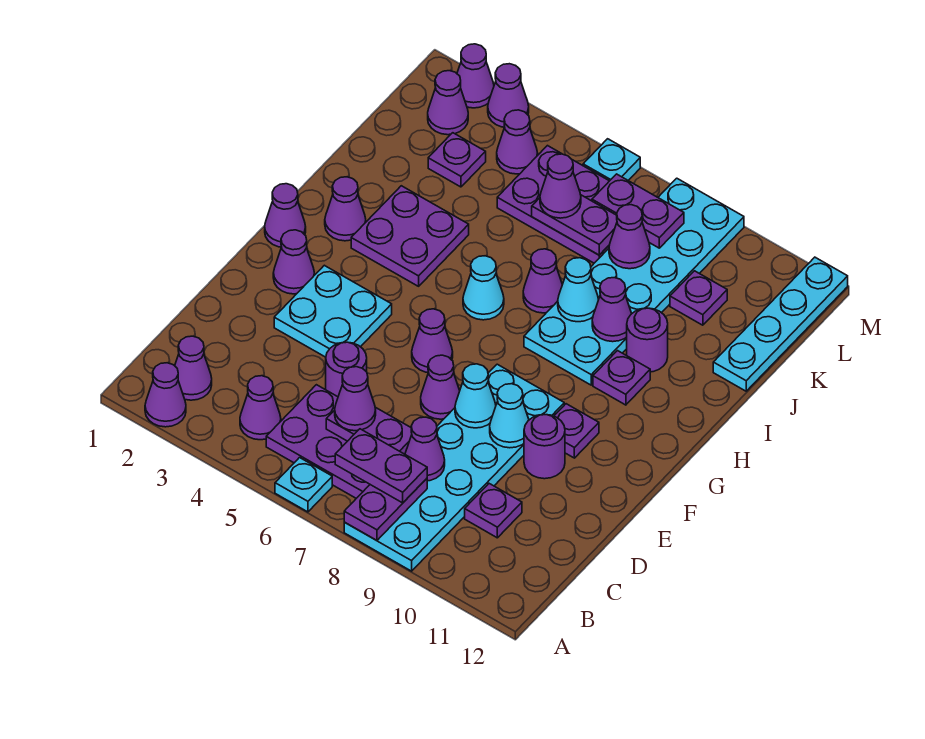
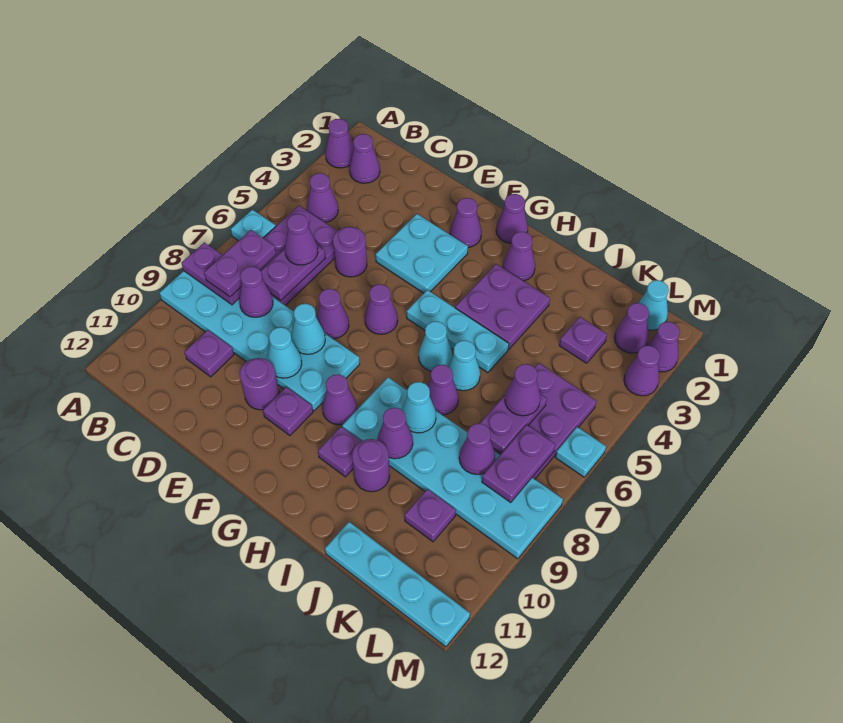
none -> cyan 1x3 plate [407,290,509,373]
none -> cyan 1x1 cone [448,340,480,391]
none -> cyan 1x1 cone [639,280,669,330]
purple 1x1 cone [497,110,538,174] -> purple 1x1 cone moved to [322,374,357,425]

